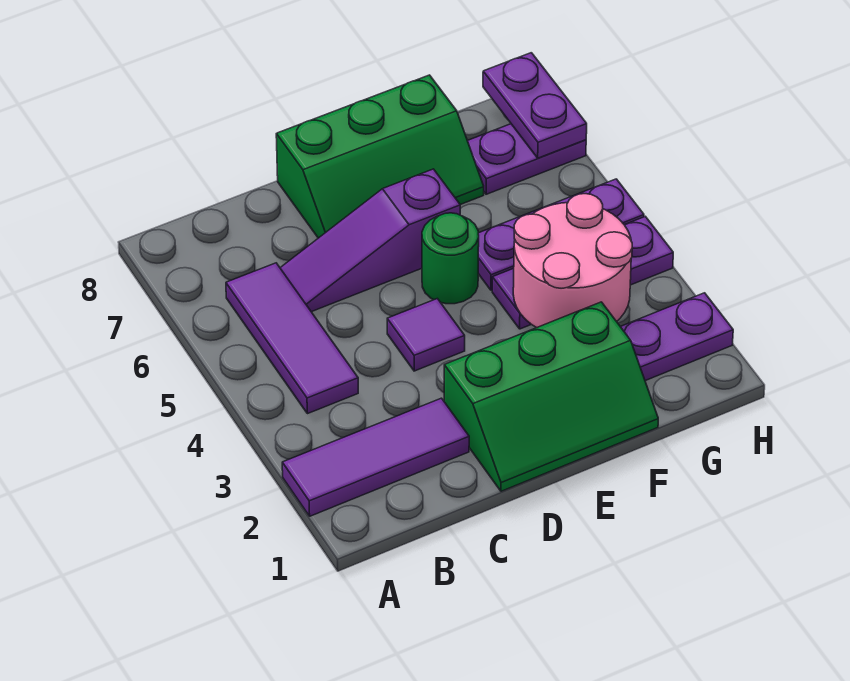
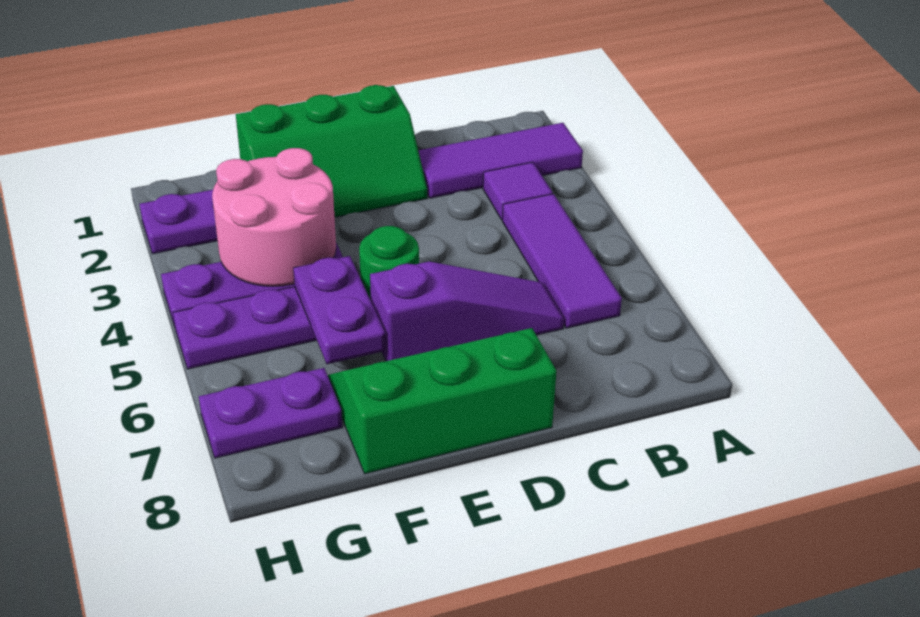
green 2x3 slope [444,302,658,491] -> green 2x3 slope turned to [236,85,427,217]
purple 1x1 tile [387,299,465,371] -> purple 1x1 tile moved to [483,162,553,220]
purple 1x2 plate [483,53,587,158] -> purple 1x2 plate moved to [293,256,386,364]

